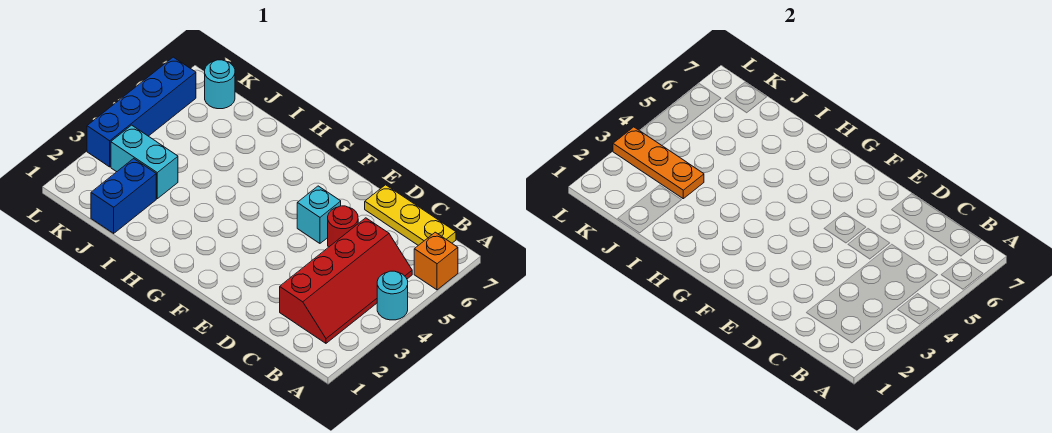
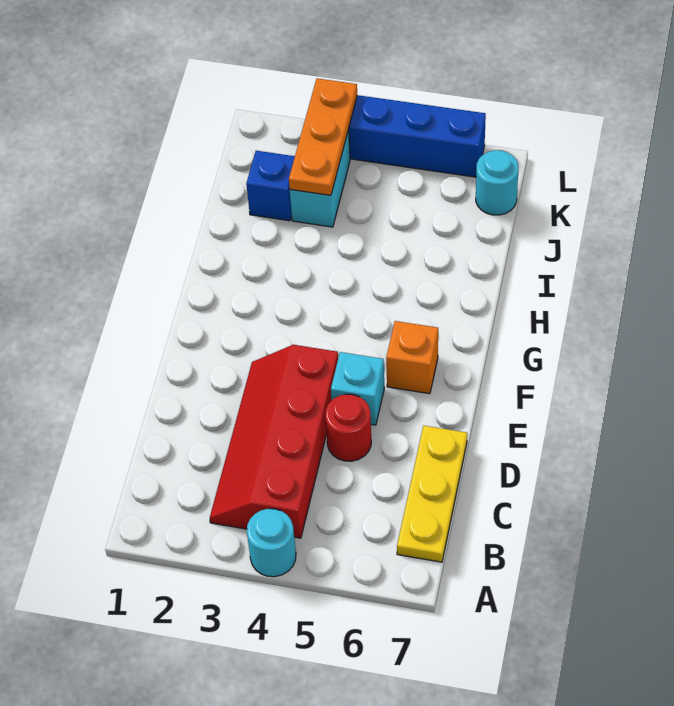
orange 1x1 brick [414,232,458,290] -> orange 1x1 brick moved to [386,321,438,394]
red 2x4 slope [280,218,412,343] -> red 2x4 slope turned to [210,345,338,538]
blue 1x2 brick [91,159,156,233] -> blue 1x1 brick [246,151,295,221]

